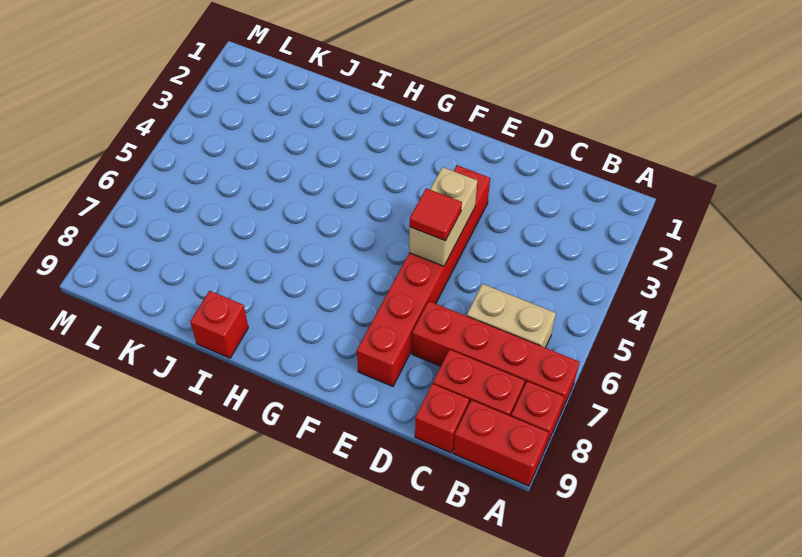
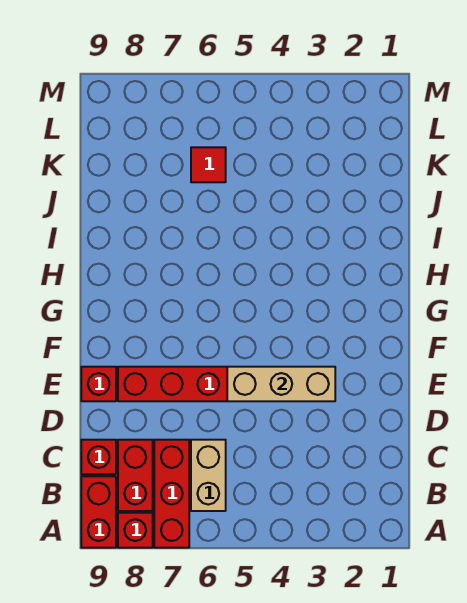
red 1x4 brick [412,301,580,414] -> red 1x3 brick [154,440,189,548]
tan 1x2 brick [409,167,477,266] -> tan 1x3 brick [227,367,335,401]
red 1x1 tile [409,188,462,241] -> red 1x1 tile moved to [191,147,226,182]
red 1x1 brick [190,291,248,358] -> red 1x1 brick moved to [81,367,116,401]

